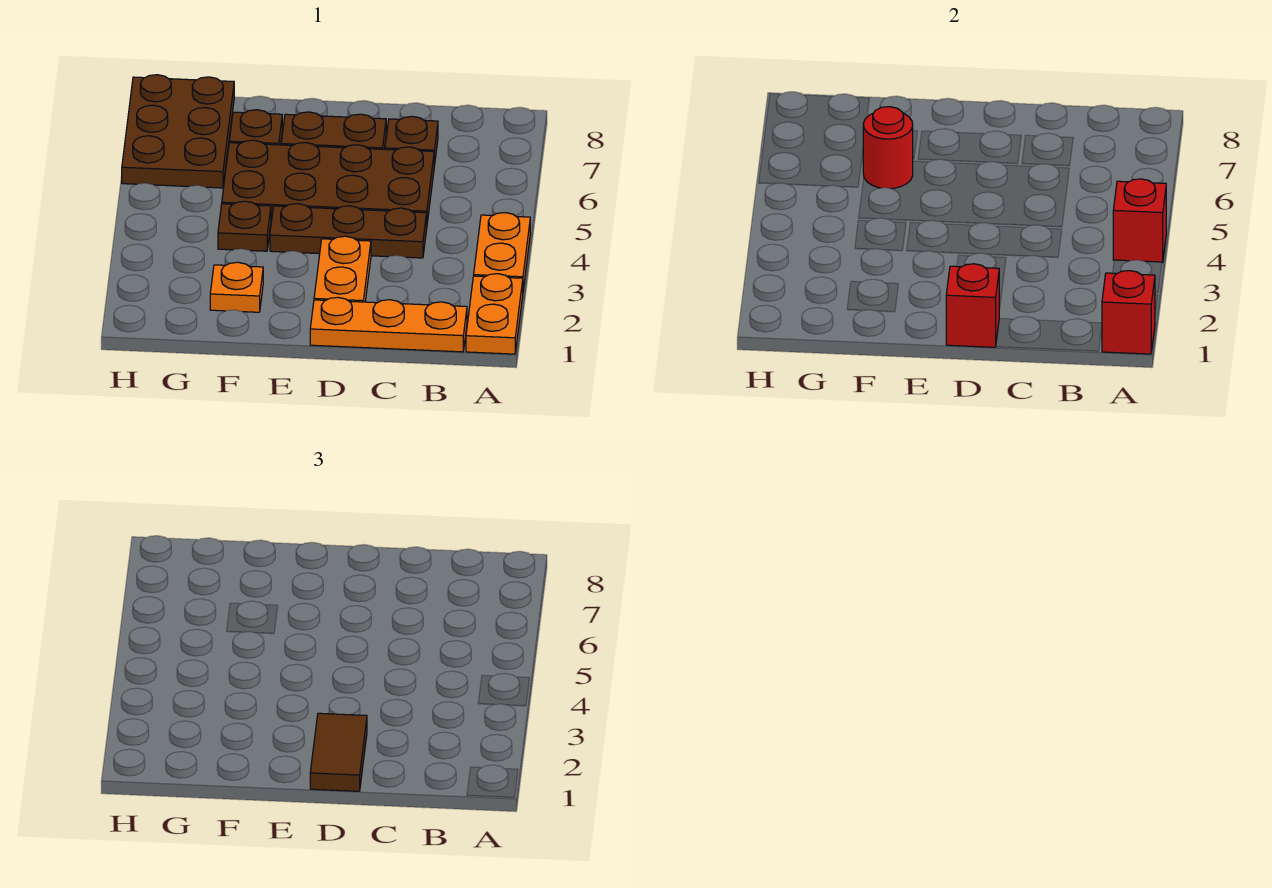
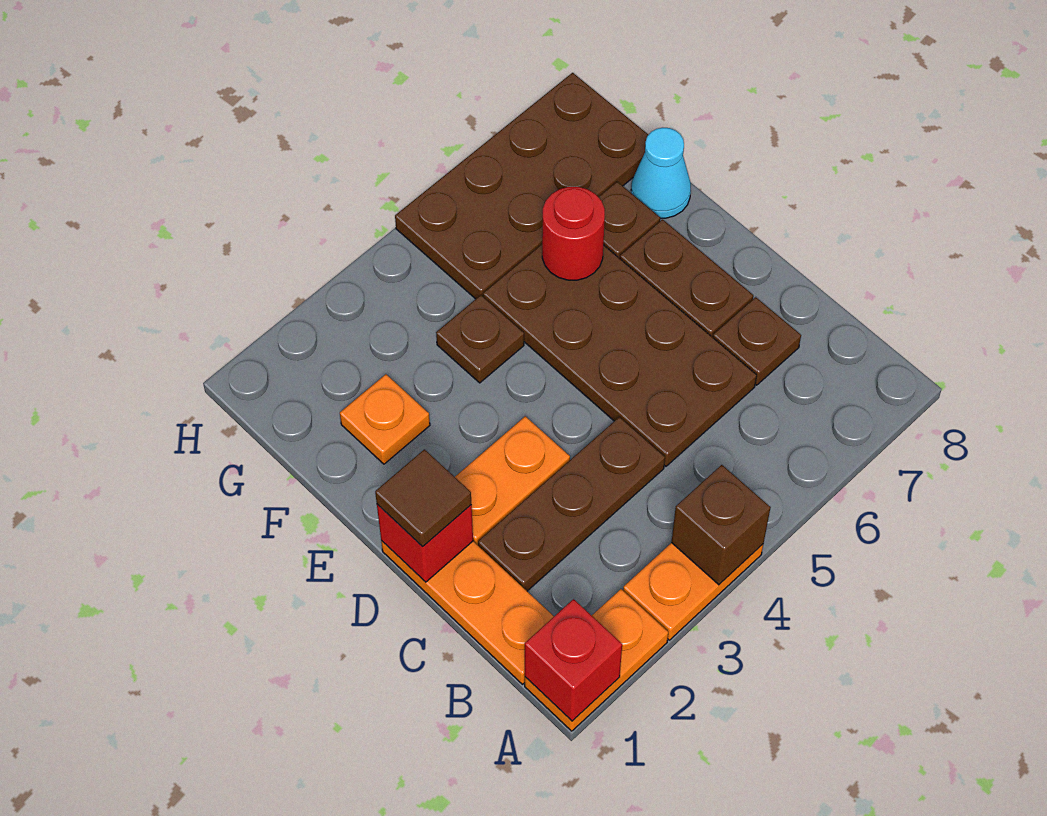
red 1x1 brick [1113,179,1166,263] -> brown 1x1 brick [671,465,771,585]
brown 1x3 plate [270,204,427,258] -> brown 1x3 plate turned to [478,417,665,591]
brown 1x2 tile [310,713,367,791] -> brown 1x1 tile [375,449,471,547]
none -> cyan 1x1 cone [631,128,691,218]
brown 2x3 plate [122,75,234,188] -> brown 2x4 plate [395,73,648,299]

